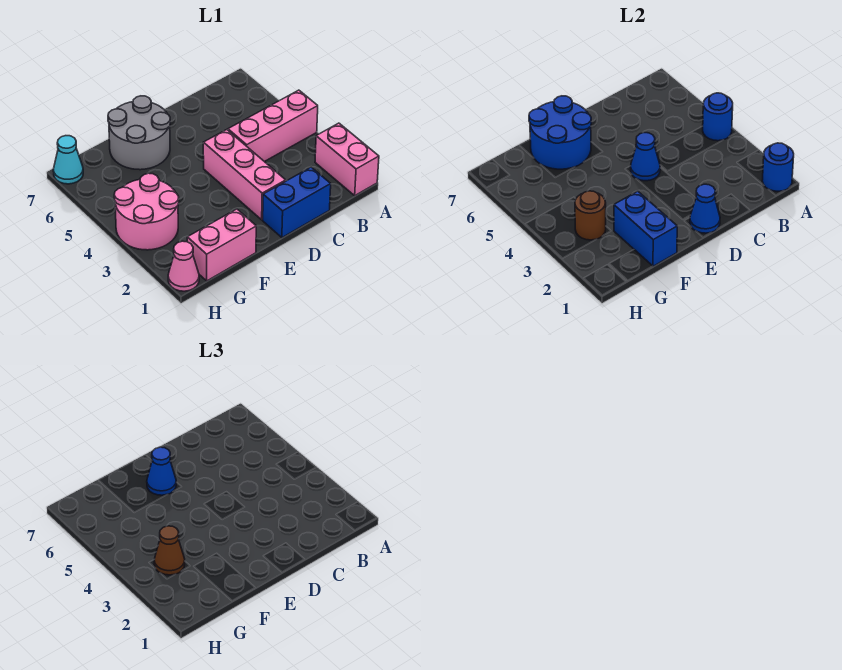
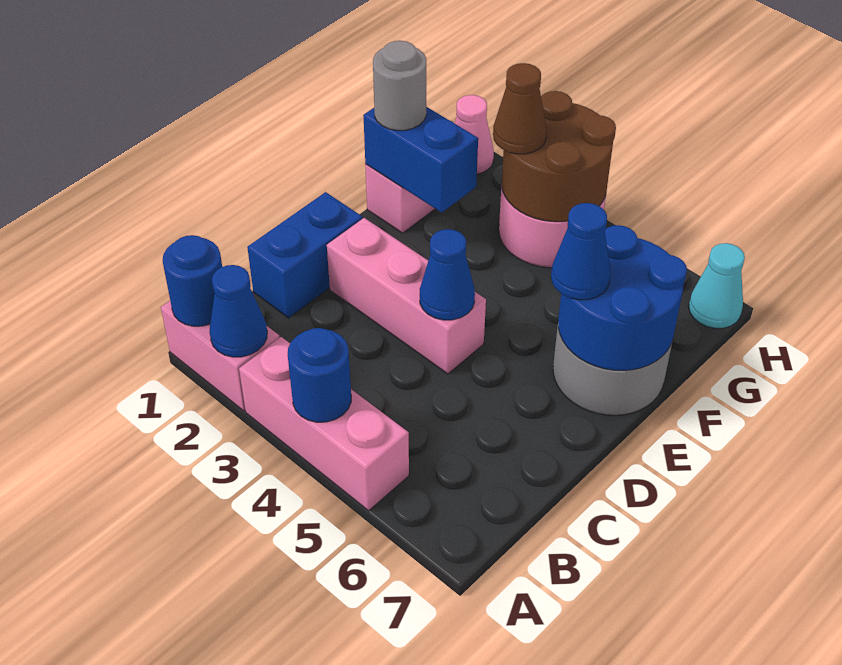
pink 1x3 brick [228,90,318,162] -> pink 1x3 brick turned to [239,337,409,511]
blue 1x1 cone [690,184,720,233] -> blue 1x1 cone moved to [210,265,267,357]
none -> grey 1x1 round brick [373,41,426,130]
brown 1x1 round brick [575,191,606,240] -> brown 2x2 round brick [502,91,616,222]

